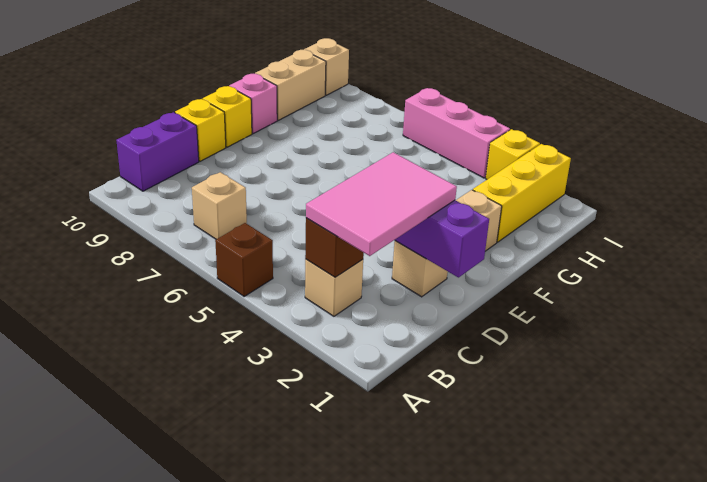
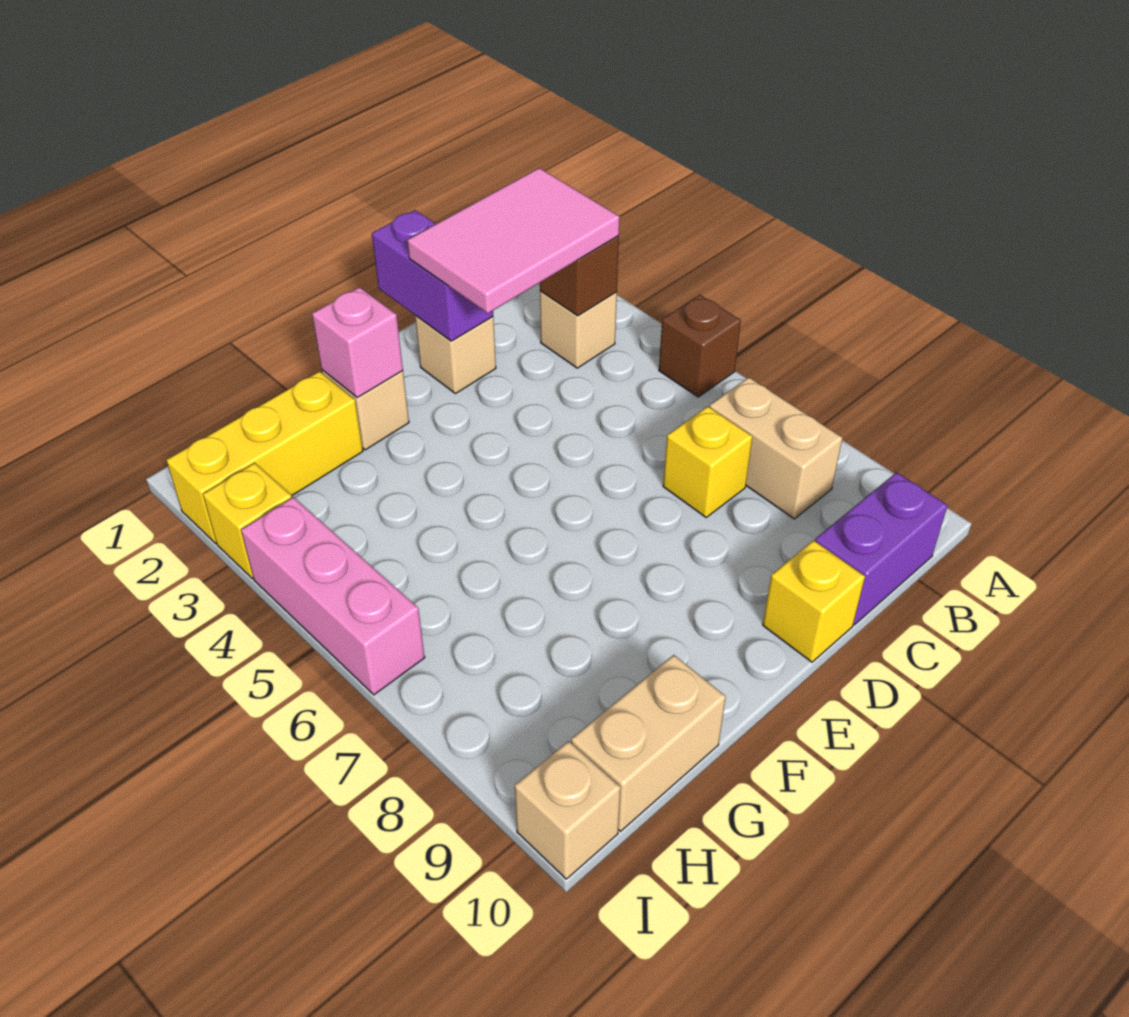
tan 1x1 brick [192,172,247,239] -> tan 1x2 brick [710,377,842,519]
yellow 1x1 brick [203,86,252,147] -> yellow 1x1 brick moved to [663,406,752,517]
pink 1x1 brick [229,74,277,133] -> pink 1x1 brick moved to [312,287,403,398]

